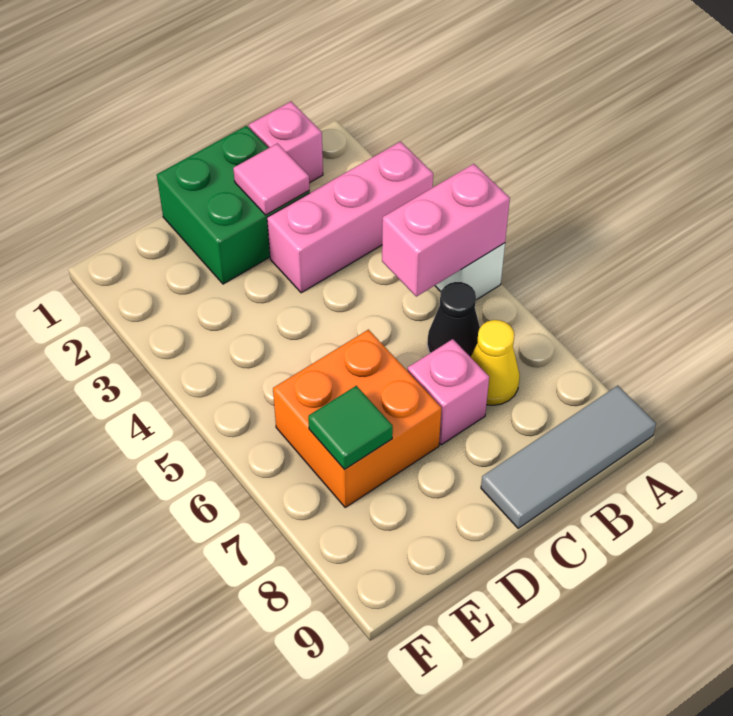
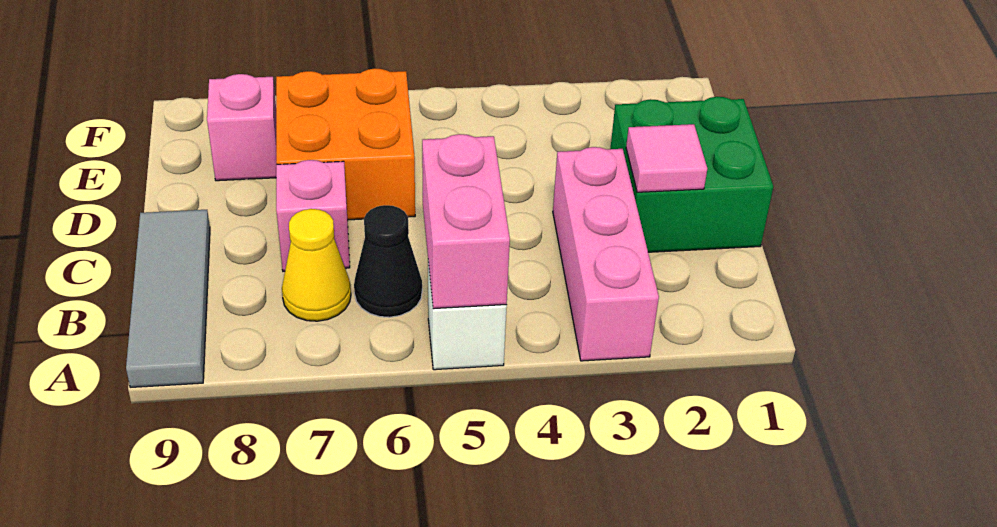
pink 1x1 brick [249,102,323,183] -> pink 1x1 brick moved to [207,74,277,181]
green 1x1 tile [308,386,393,470] -> none

